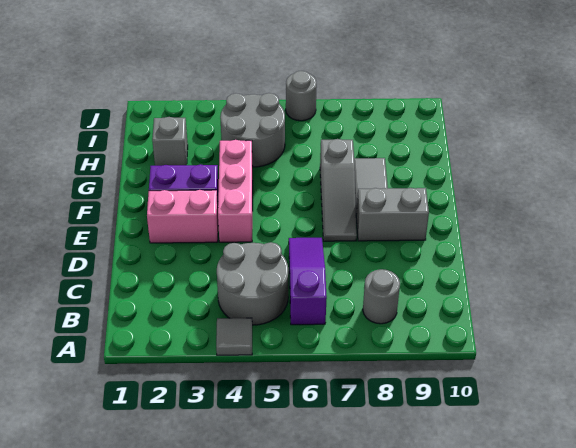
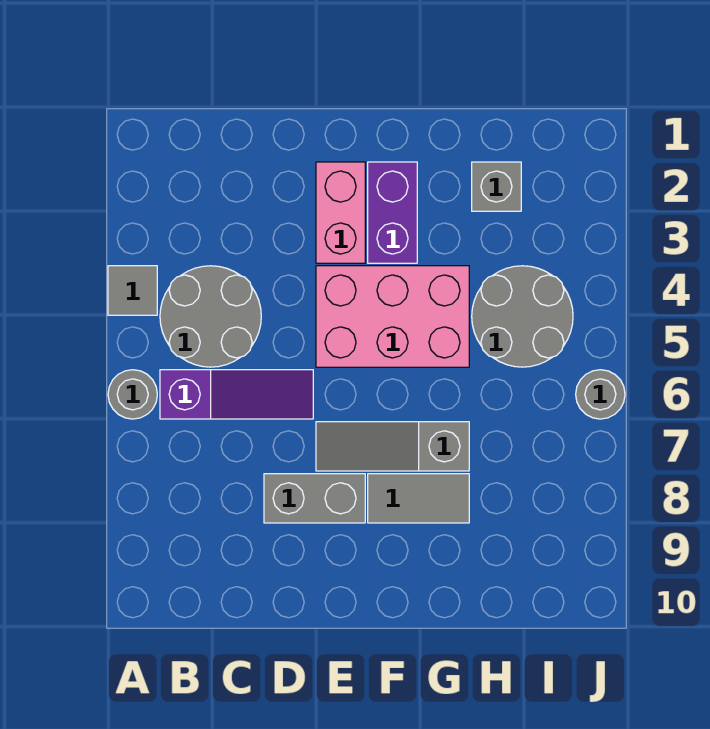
grey 1x1 round brick [363,269,400,324] -> grey 1x1 round brick moved to [108,370,157,419]
pink 1x3 brick [218,140,253,242] -> pink 2x3 brick [316,266,469,367]
grey 1x2 brick [356,188,429,241] -> grey 1x2 brick turned to [264,474,365,523]

